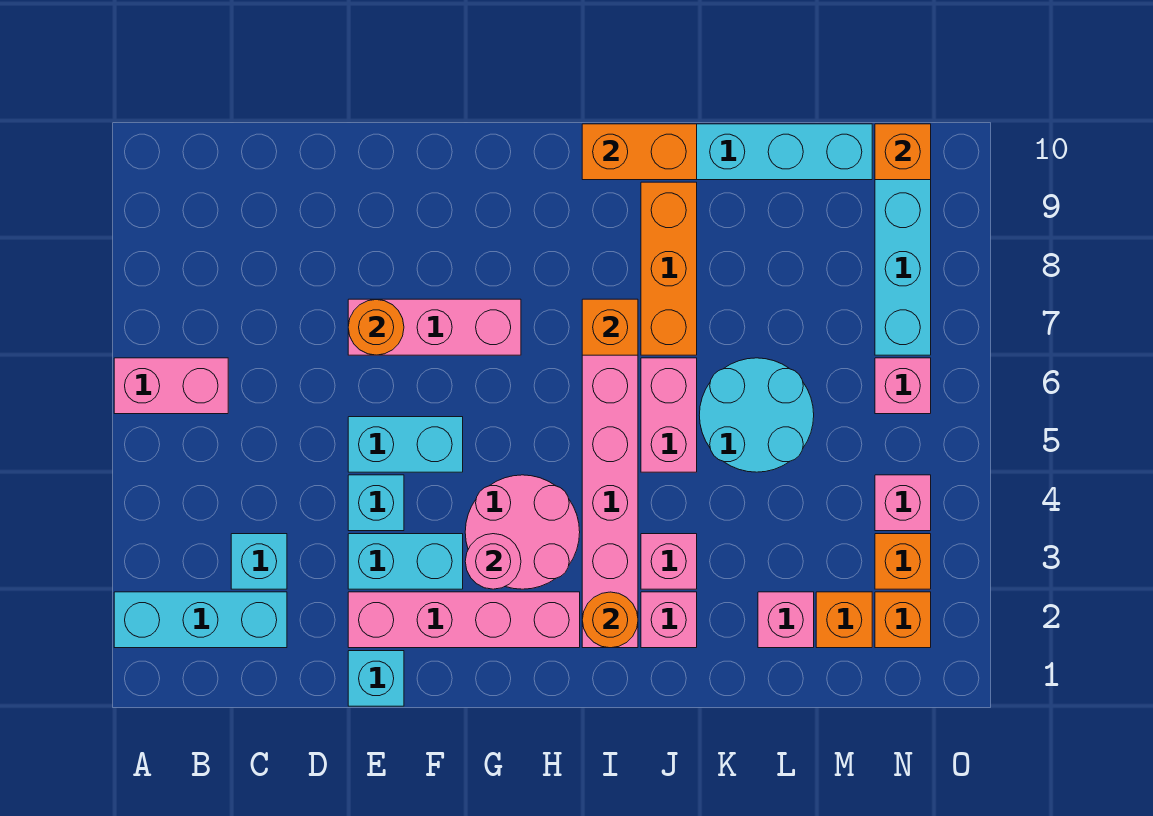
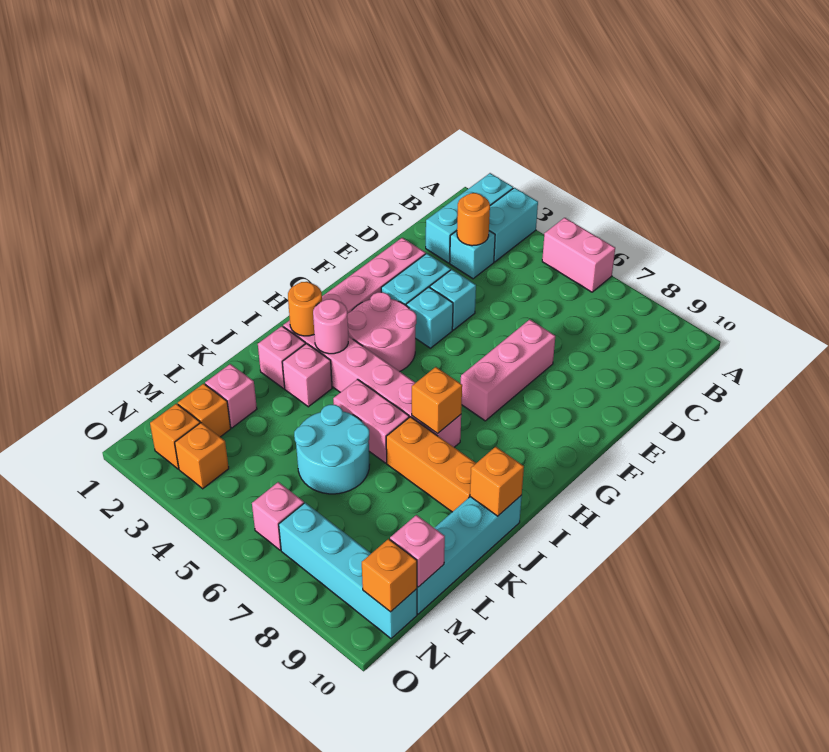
pink 1x2 brick [114,358,228,414] -> pink 1x2 brick turned to [542,218,615,292]
cyan 1x1 brick [348,651,404,706] -> cyan 1x1 brick moved to [406,287,453,348]
cyan 1x2 brick [348,417,463,472] -> cyan 1x2 brick moved to [489,188,538,262]
orange 1x1 round brick [348,299,404,355] -> orange 1x1 round brick moved to [457,193,490,246]
pink 1x1 round brick [465,534,521,589] -> pink 1x1 round brick moved to [313,299,348,354]
orange 1x2 brick [582,124,697,180] -> orange 1x1 brick [470,447,524,516]
pink 1x1 brick [875,475,931,531] -> pink 1x1 brick moved to [390,515,445,587]

